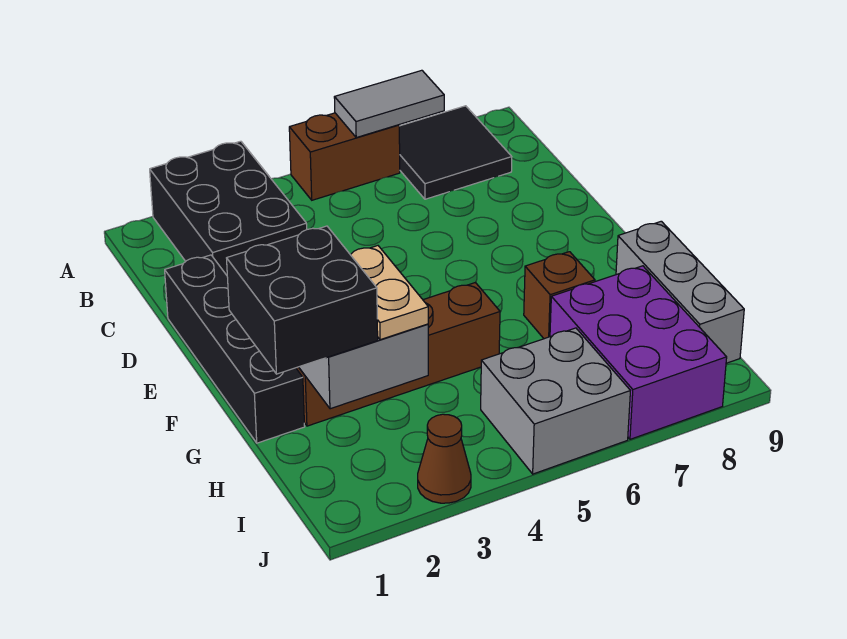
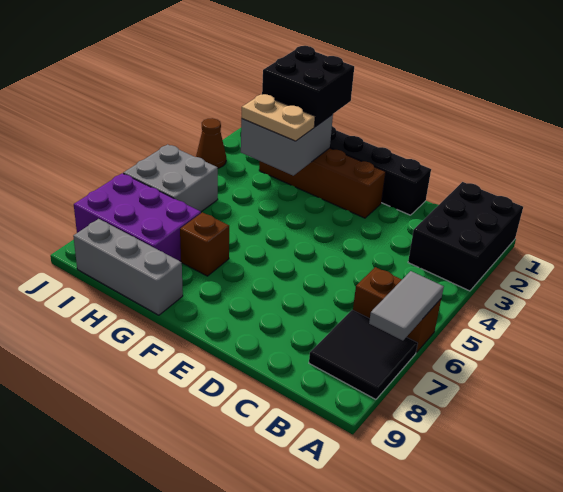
black 2x3 brick [150,141,307,275] -> black 2x3 brick turned to [408,182,523,291]
brown 1x2 brick [289,113,400,200] -> brown 1x2 brick turned to [353,267,441,353]
brown 1x4 brick [296,282,500,426] -> brown 1x4 brick turned to [259,148,386,218]

